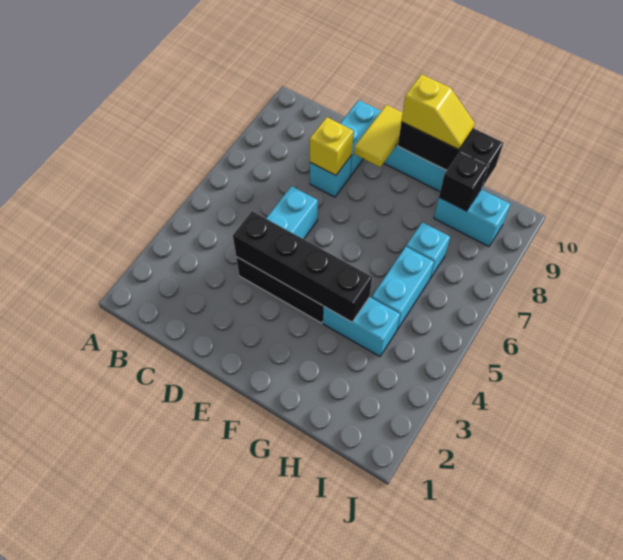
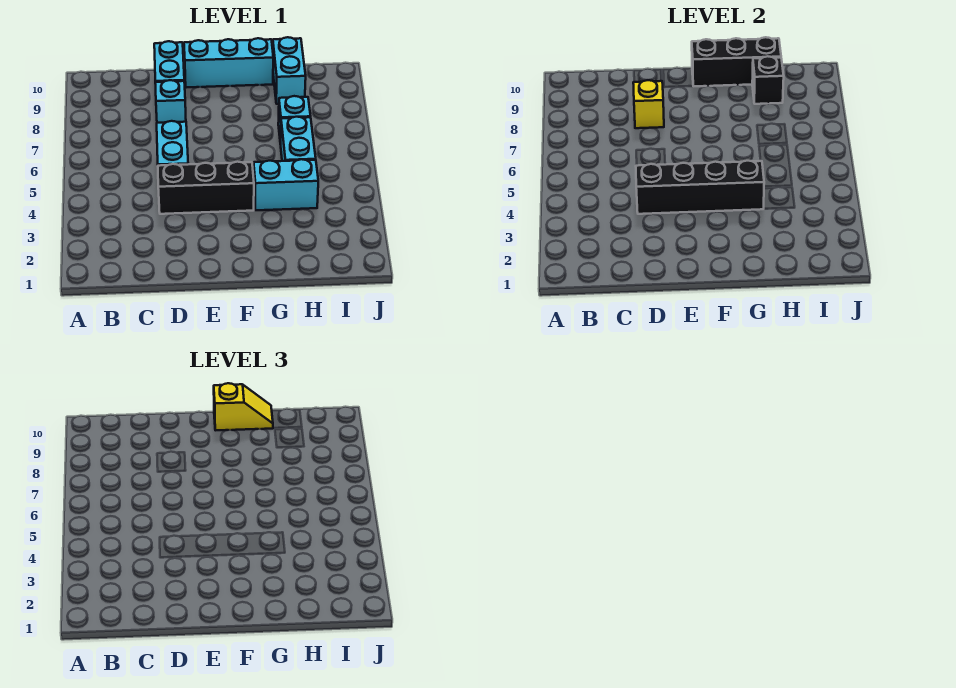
yellow 1x2 tile [354,105,403,167] -> none
cyan 1x2 brick [434,189,510,247] -> cyan 1x2 brick turned to [273,37,306,104]

